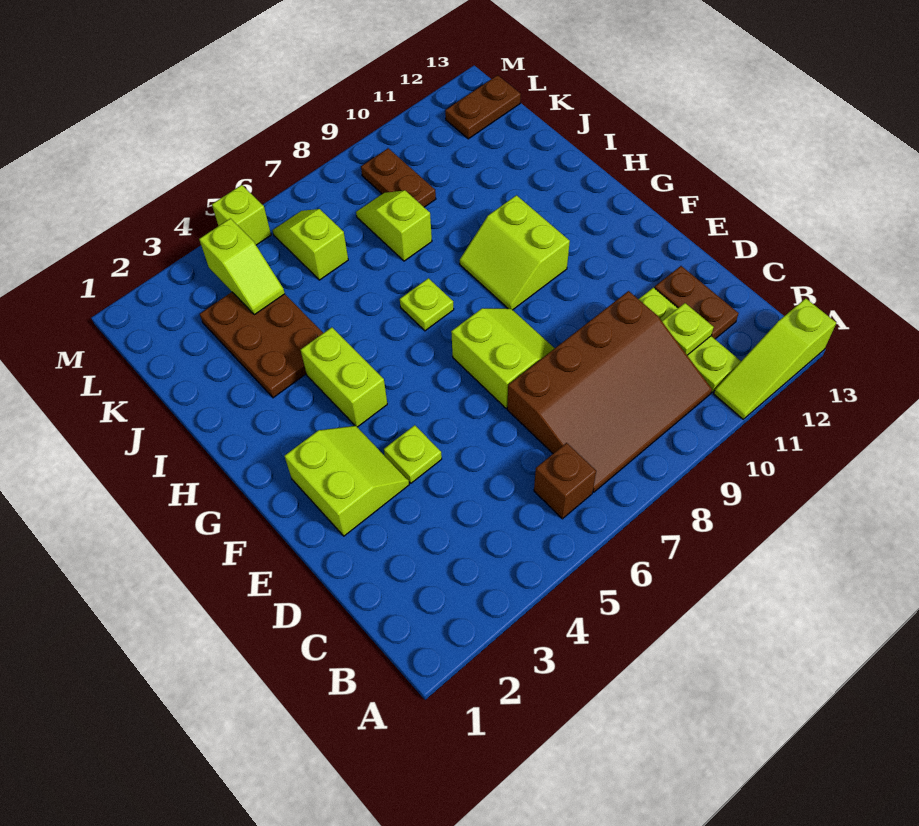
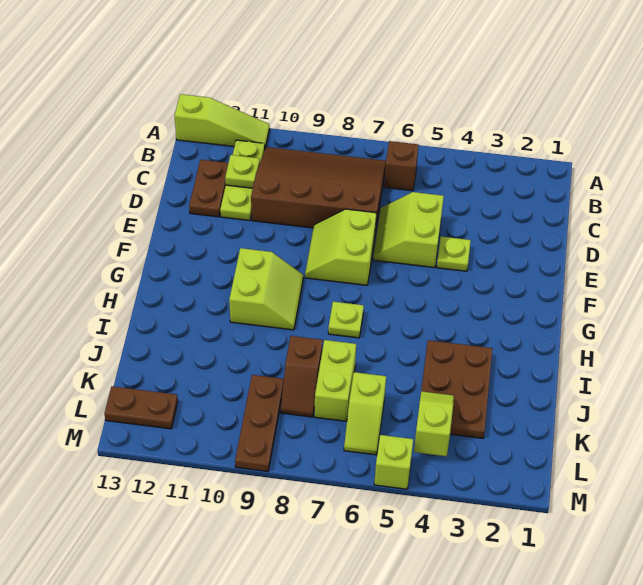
lime 2x2 slope [285,426,409,536] -> lime 2x2 slope moved to [373,192,444,268]
lime 1x2 brick [301,327,387,427] -> lime 1x2 brick moved to [314,340,356,421]
lime 1x2 slope [356,190,432,261] -> brown 1x2 slope [281,336,323,417]
brown 1x2 plate [361,148,436,207] -> brown 1x3 plate [235,375,284,471]

